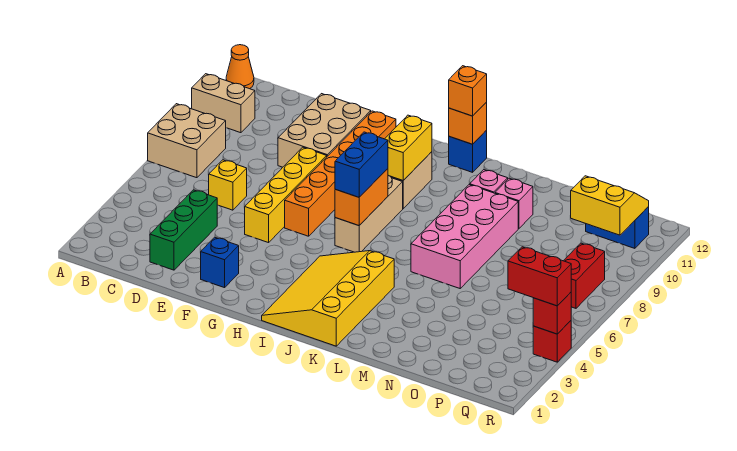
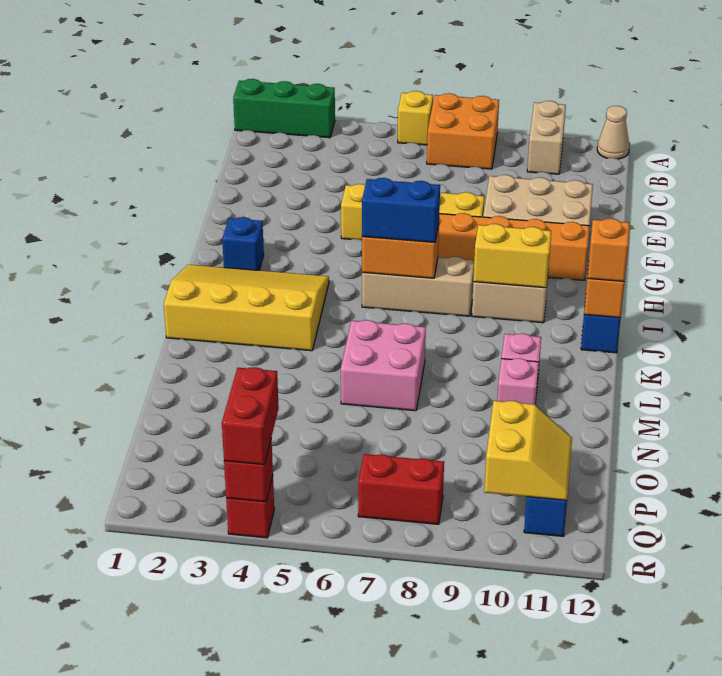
tan 2x2 brick [148,104,226,178] -> orange 2x2 brick [427,93,499,169]
orange 1x1 cone [226,45,254,89] -> tan 1x1 cone [597,106,629,159]
green 1x3 brick [150,190,217,270] -> green 1x3 brick moved to [233,79,335,138]
yellow 1x1 brick [209,160,247,210] -> yellow 1x1 brick moved to [398,91,433,145]
blue 1x1 brick [201,237,239,288] -> blue 1x1 brick moved to [222,217,264,270]
pink 2x4 brick [411,184,518,288] -> pink 2x2 brick [341,320,426,411]

